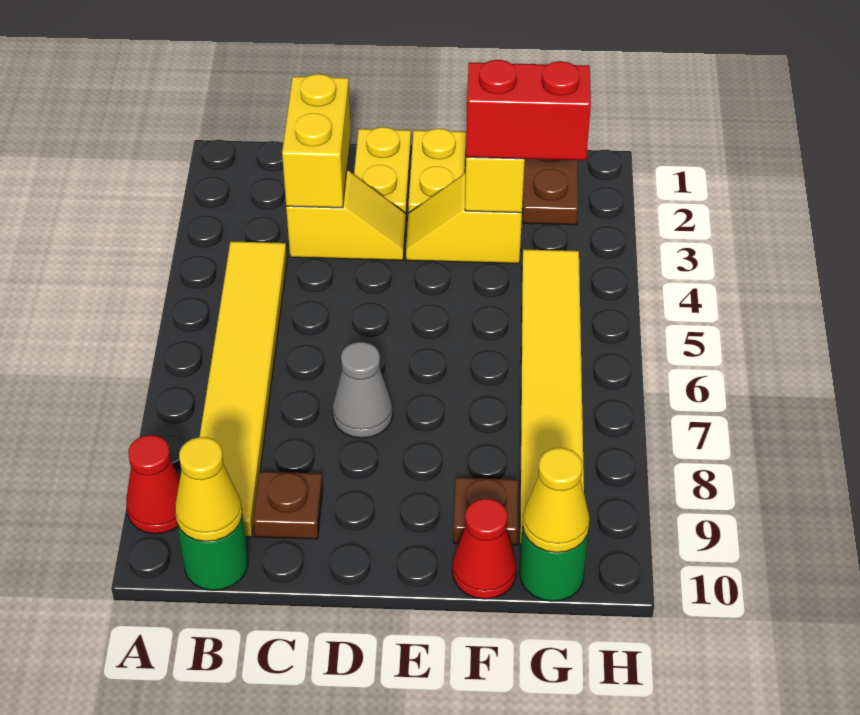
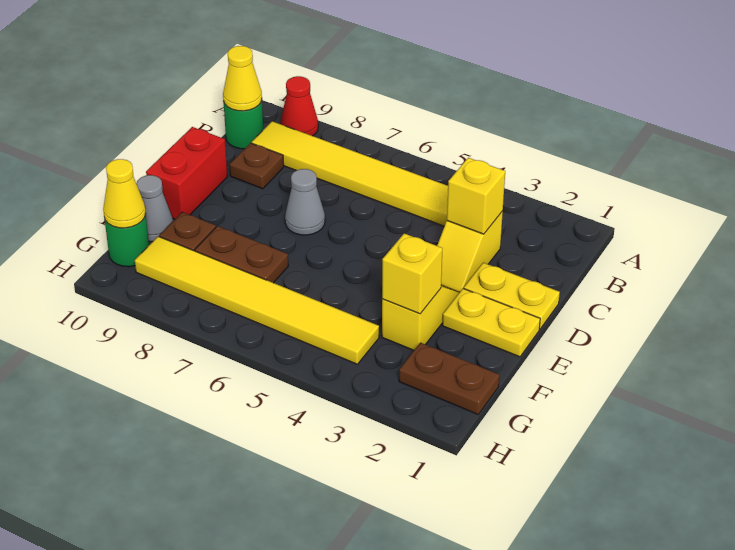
yellow 1x2 brick [282,74,351,208] -> yellow 1x1 brick [447,158,505,234]
red 1x2 brick [466,60,591,160] -> red 1x2 brick moved to [146,127,228,219]
none -> brown 1x2 plate [195,226,288,283]
red 1x1 cone [452,499,517,599] -> grey 1x1 cone [136,175,173,242]

